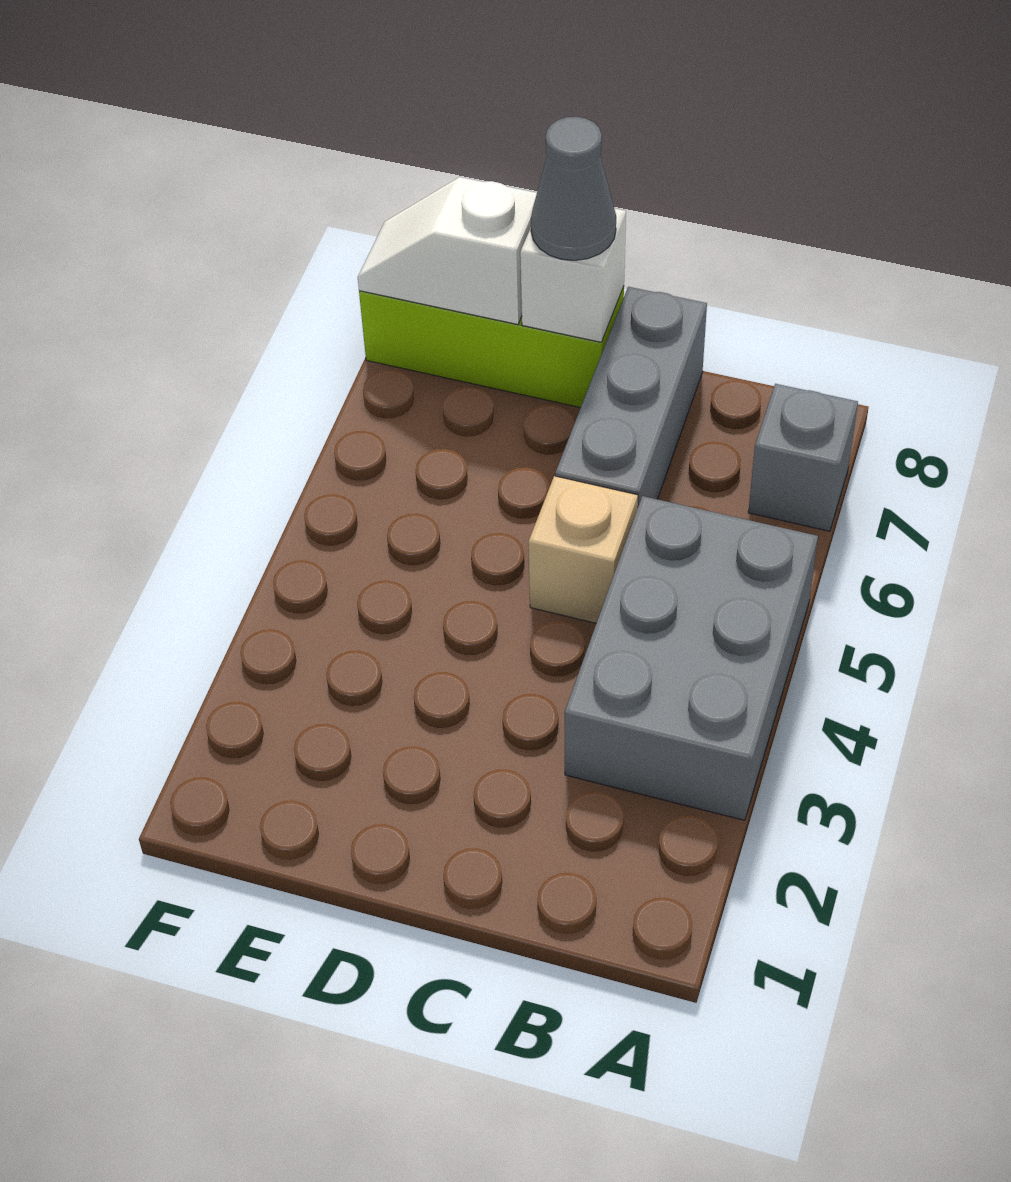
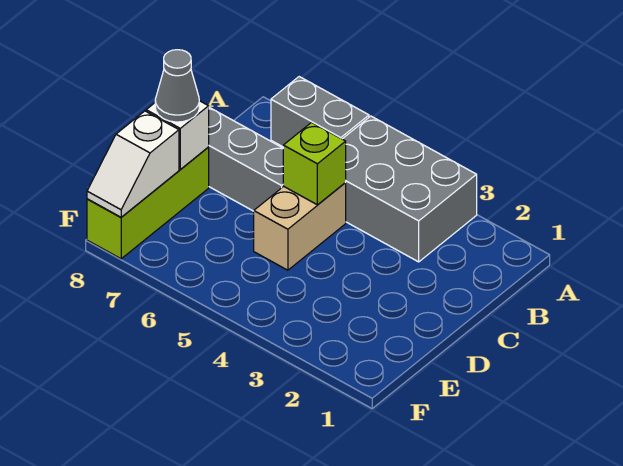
grey 1x1 brick [748,384,858,531] -> grey 1x2 brick [271,77,369,147]
tan 1x1 brick [528,476,638,623] -> tan 1x2 brick [254,183,346,270]
none -> lime 1x1 brick [283,122,346,205]

